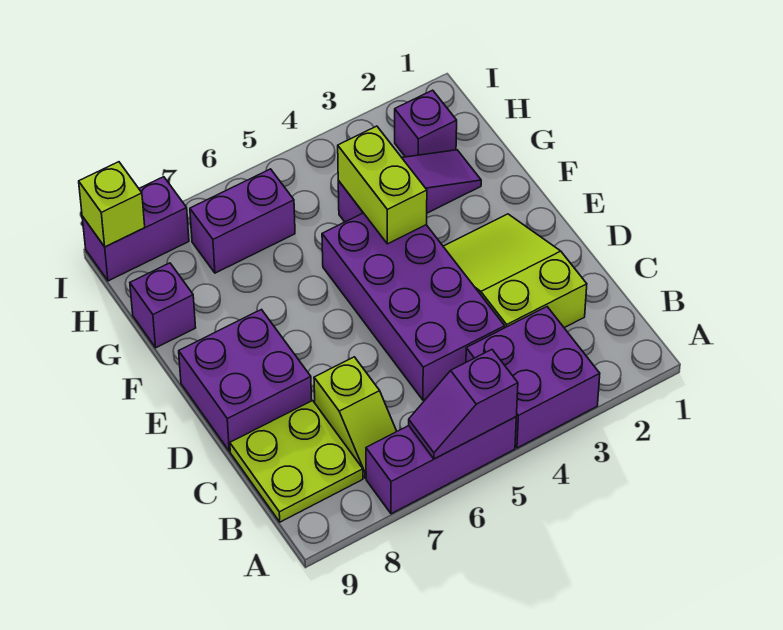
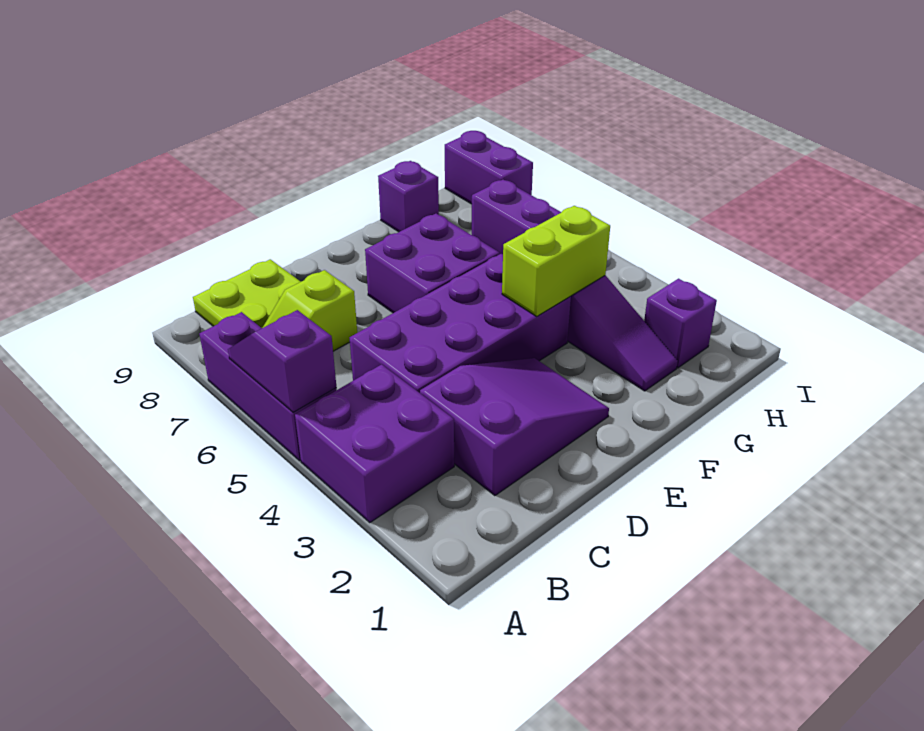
lime 2x3 slope [443,214,587,328] -> purple 2x3 slope [420,358,609,496]
purple 2x2 brick [179,310,312,451] -> purple 2x2 brick moved to [365,214,500,313]
lime 1x1 brick [79,162,145,247] -> none

